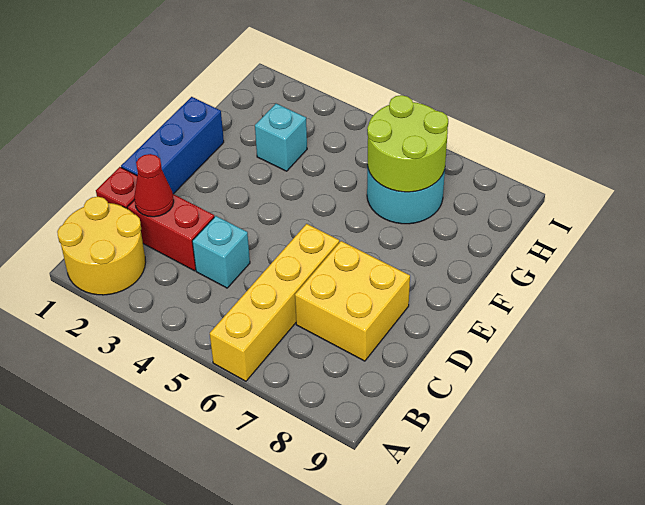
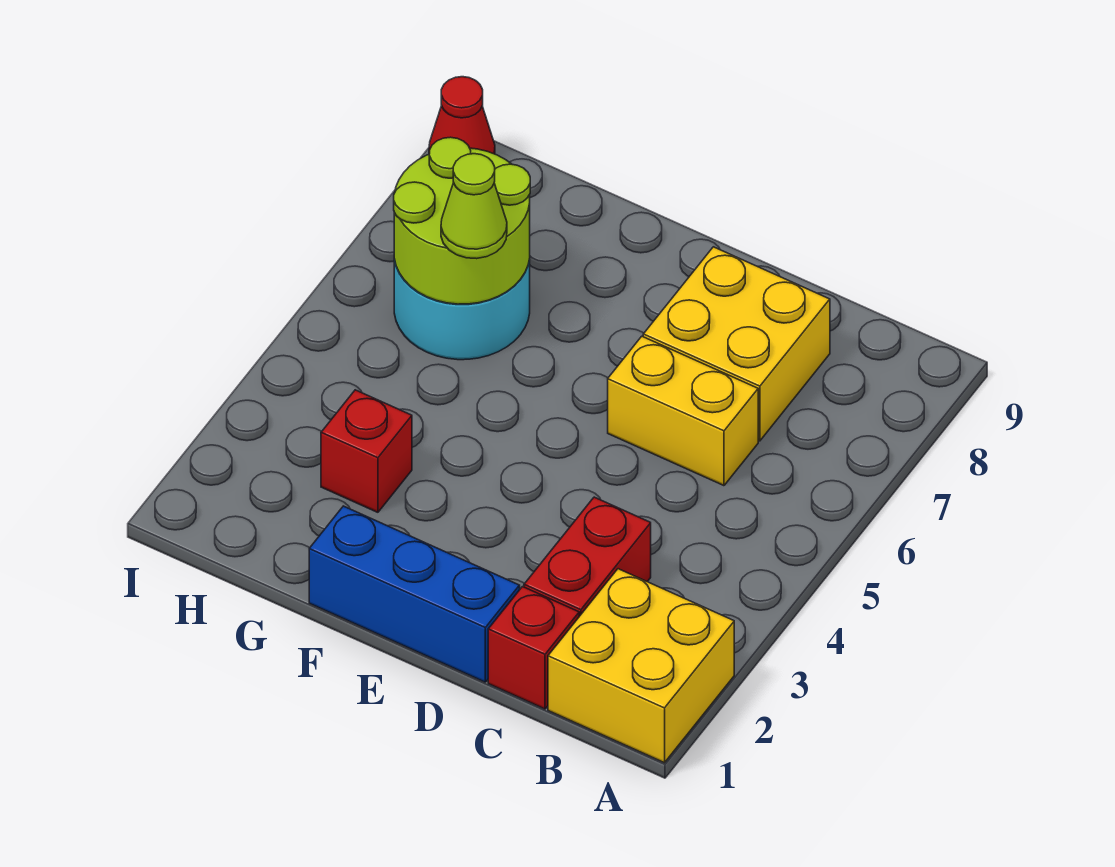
yellow 2x2 round brick [57,197,146,295] -> yellow 2x2 brick [548,569,734,763]
yellow 1x4 brick [210,224,339,381] -> yellow 1x2 brick [608,336,758,486]
red 1x1 cone [134,154,174,217] -> red 1x1 cone moved to [429,77,495,154]
cyan 1x1 brick [192,216,250,288] -> none
cyan 1x1 brick [255,104,307,171] -> red 1x1 brick [321,390,412,512]
none -> lime 1x1 cone [441,154,507,259]

